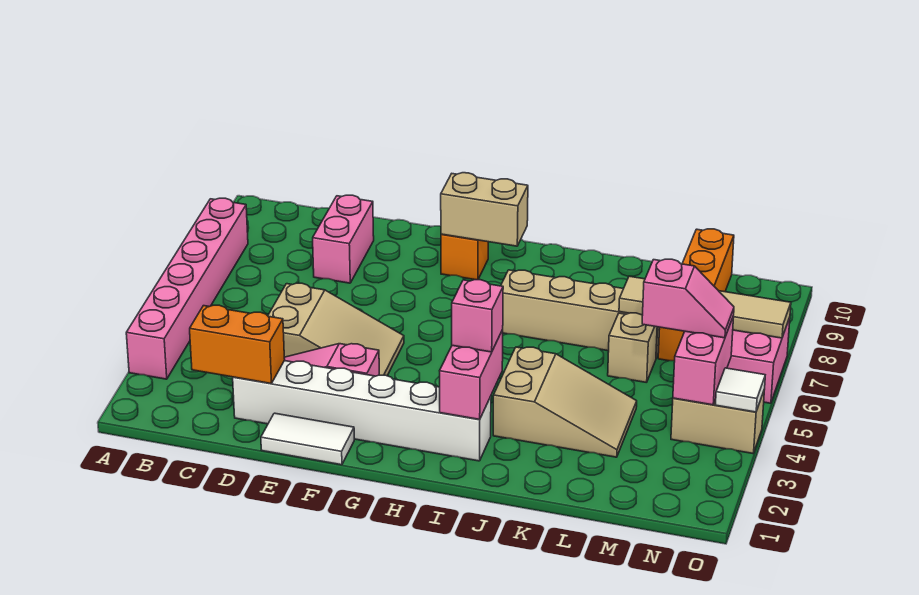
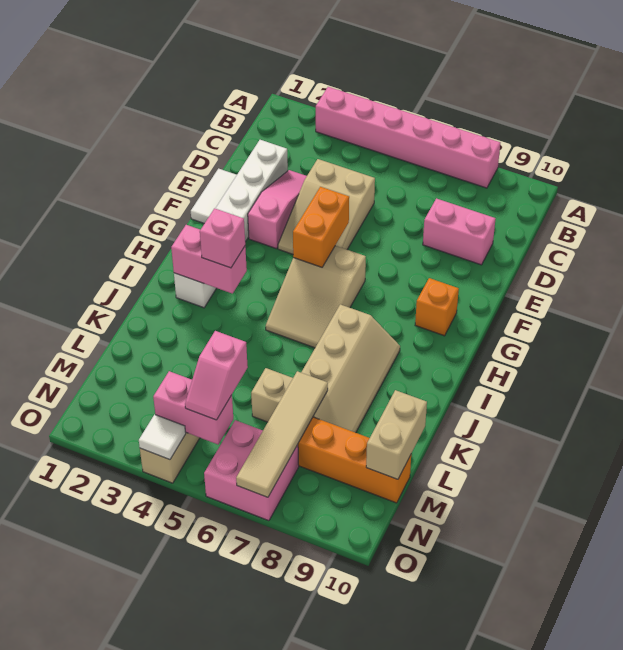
orange 1x2 brick [190,305,285,383] -> orange 1x2 brick moved to [293,187,349,267]
tan 1x2 brick [441,173,528,246] -> tan 1x2 brick moved to [366,390,427,479]
tan 2x3 slope [493,347,637,457] -> tan 2x3 slope moved to [266,246,366,348]

